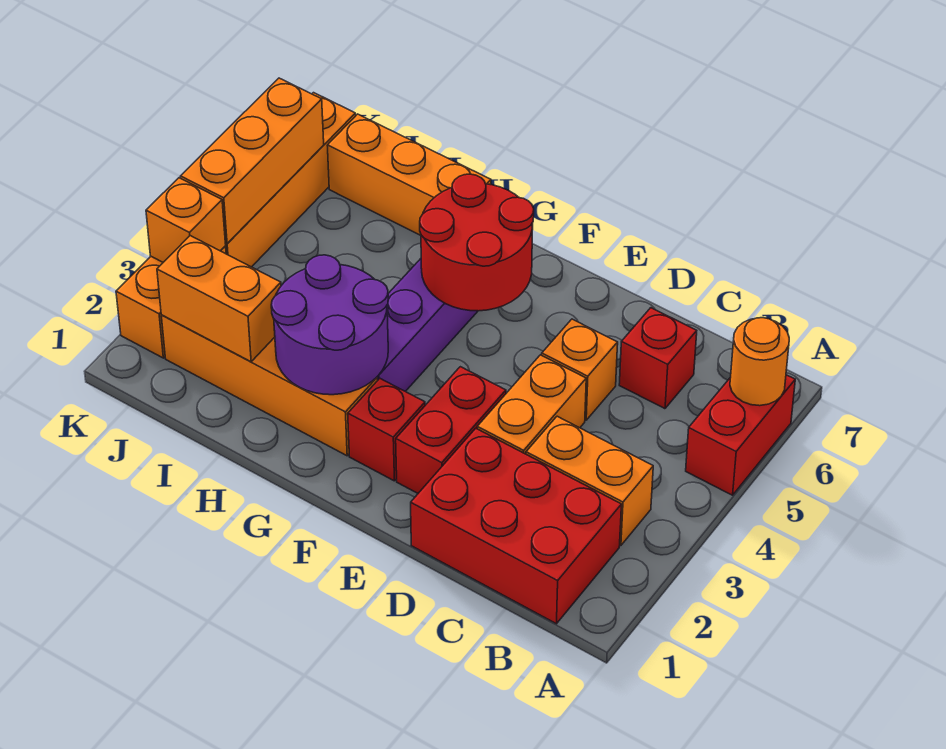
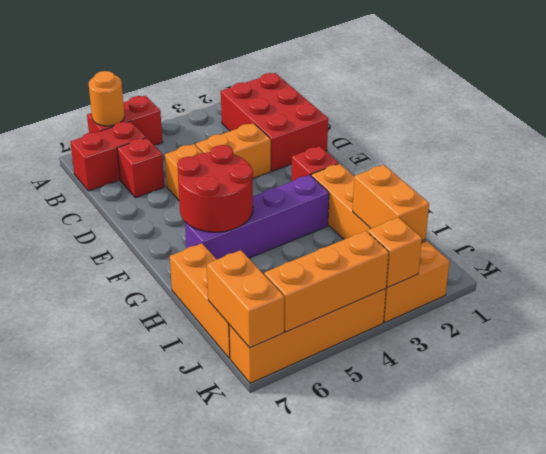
orange 1x2 brick [526,416,653,546] -> orange 1x2 brick moved to [207,250,284,348]
red 1x2 brick [396,367,506,493] -> red 1x2 brick moved to [70,121,146,191]
purple 2x2 round brick [271,255,388,395] -> none

